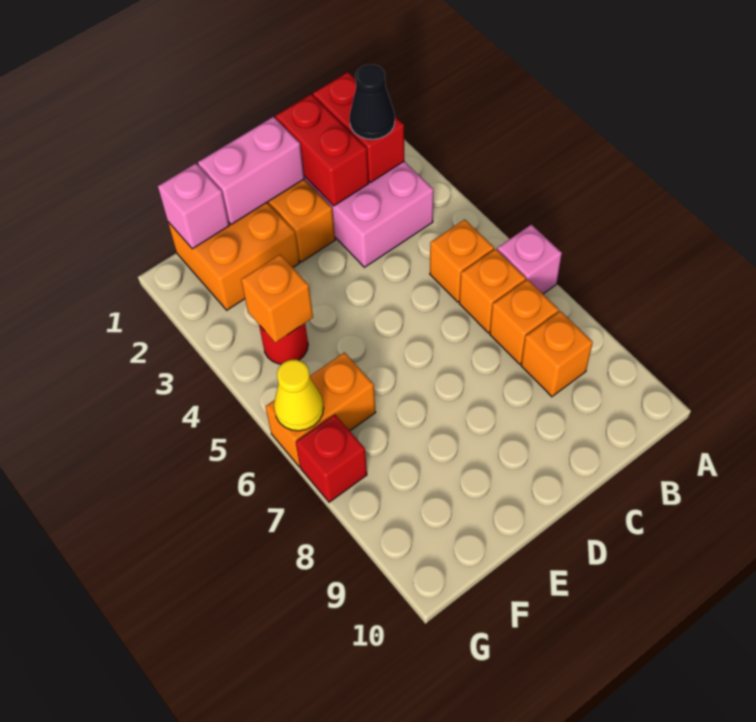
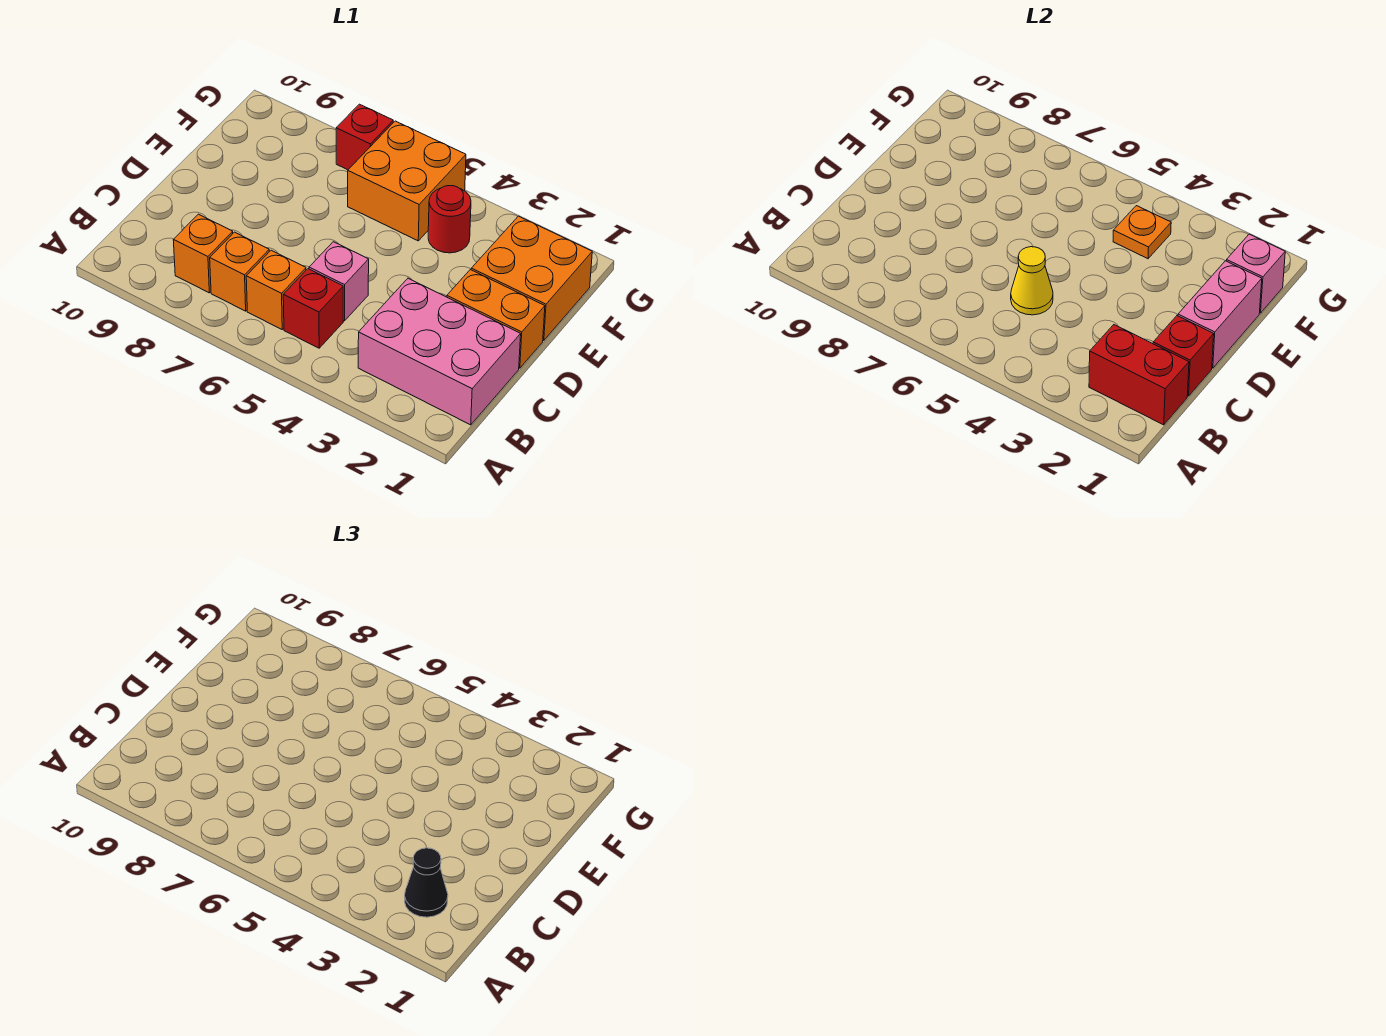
pink 1x1 brick [497,225,562,294] -> pink 1x1 brick moved to [309,242,369,321]
orange 1x1 brick [430,219,494,302] -> red 1x1 brick [283,269,343,348]
red 1x2 brick [276,94,369,206] -> red 1x1 brick [1153,316,1214,396]
orange 1x1 brick [241,254,313,343] -> orange 1x1 plate [1113,206,1171,259]
orange 1x2 brick [265,352,376,467] -> orange 2x2 brick [348,121,466,241]
yellow 1x1 cone [274,360,324,431] -> yellow 1x1 cone moved to [1011,247,1053,315]

